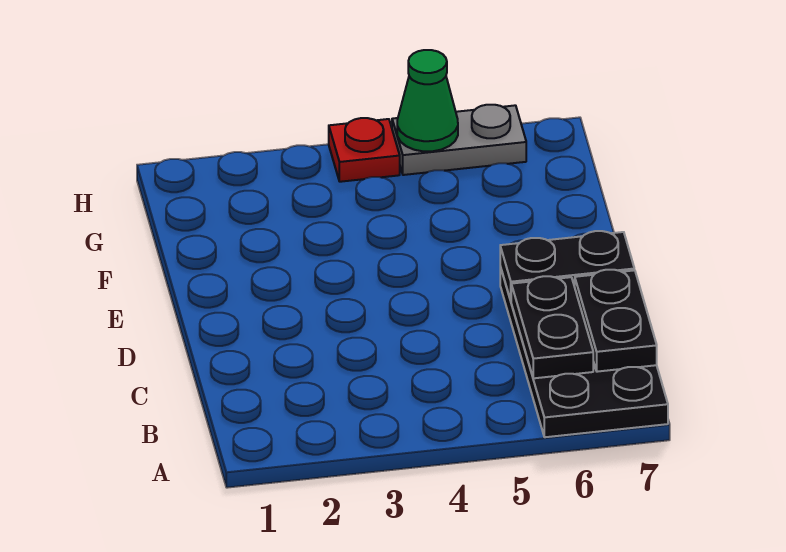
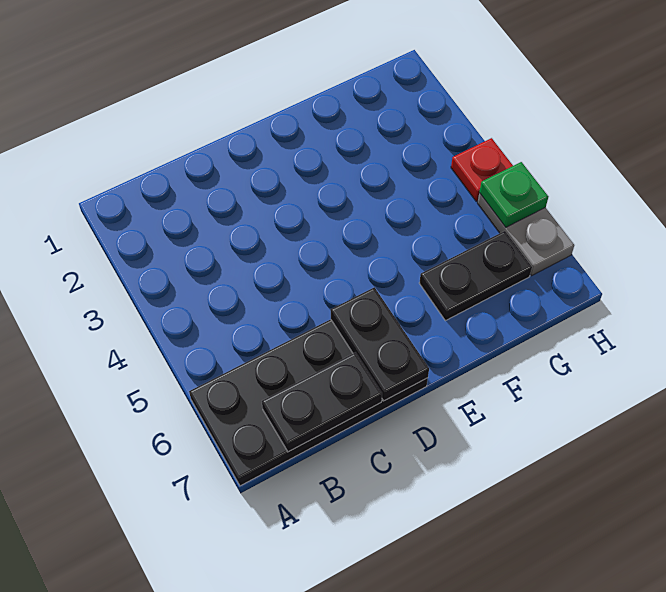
black 1x2 plate [511,276,593,378] -> black 1x2 plate moved to [419,231,532,321]
green 1x1 cone [397,50,458,151] -> green 1x1 plate [479,162,549,227]

